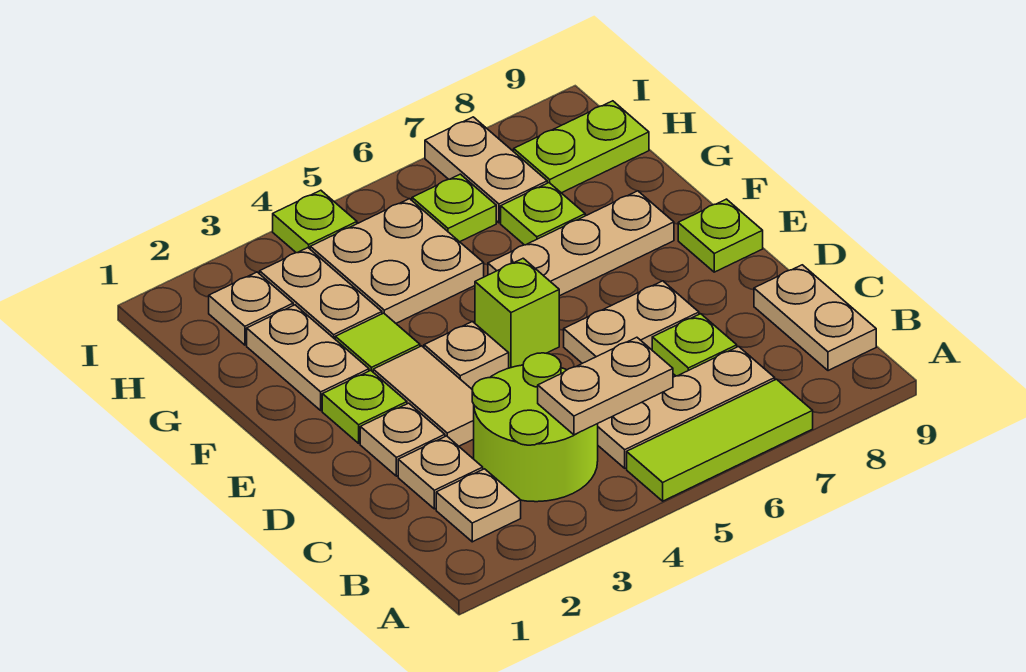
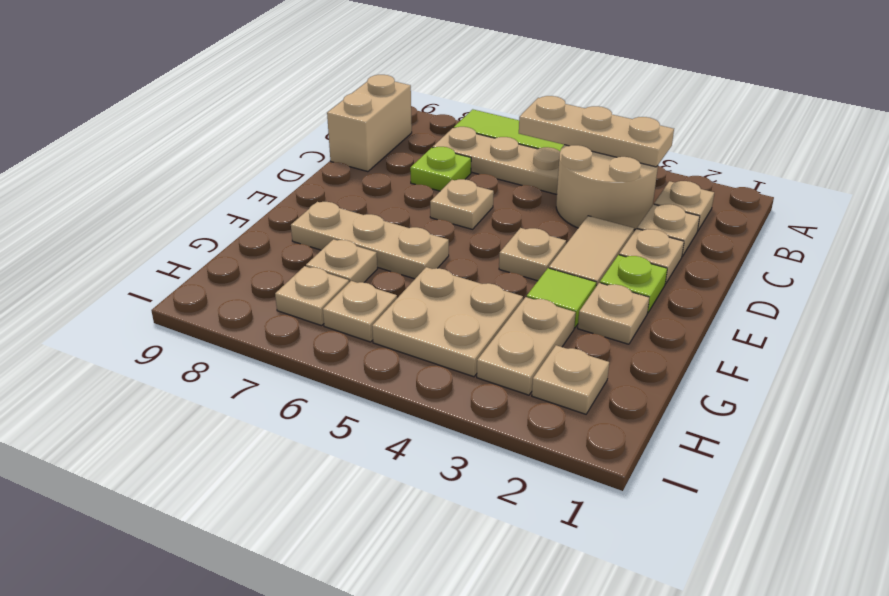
lime 2x2 round brick [472,353,598,502] -> tan 2x2 round brick [556,145,658,230]
tan 1x2 plate [538,337,673,435] -> tan 1x3 plate [519,96,674,167]
tan 1x2 plate [754,265,876,371] -> tan 1x2 brick [327,75,412,172]
tan 1x2 plate [564,281,699,363] -> tan 1x1 plate [430,179,494,229]
lime 1x1 brick [475,258,559,368] -> none
lime 1x1 plate [678,199,763,272] -> none
tan 1x2 plate [247,305,369,410] -> tan 1x1 plate [578,283,649,344]
lime 1x1 plate [501,183,585,245] -> tan 1x1 plate [306,239,377,283]
lime 1x1 plate [412,174,496,242] -> tan 1x1 plate [323,281,397,342]
tan 1x2 plate [425,117,547,223] -> tan 1x1 plate [275,266,349,326]
lime 1x2 plate [514,101,649,193] -> none
lime 1x1 plate [273,190,357,253] -> none

